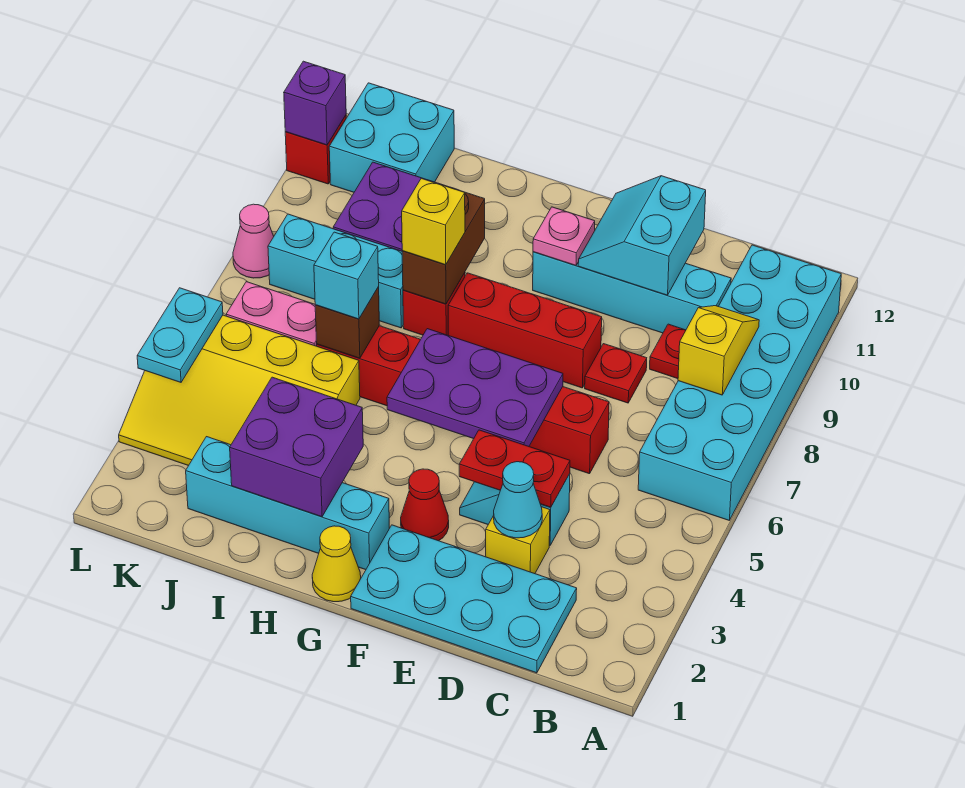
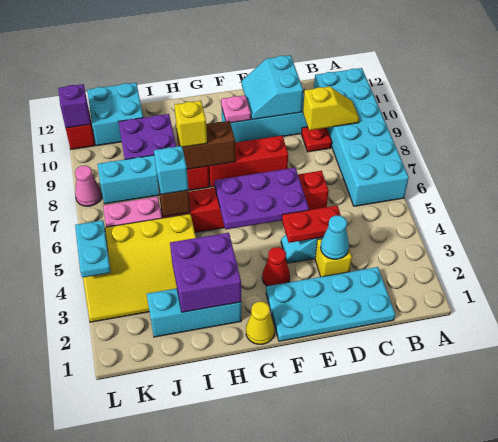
yellow 1x2 slope [678,306,759,395] -> yellow 1x2 slope turned to [303,86,359,130]
red 1x1 plate [585,344,647,403] -> none
cyan 1x4 brick [186,437,389,570] -> cyan 1x3 brick [147,288,241,337]
brown 1x2 brick [402,185,485,304] -> brown 1x2 brick turned to [177,121,235,169]

